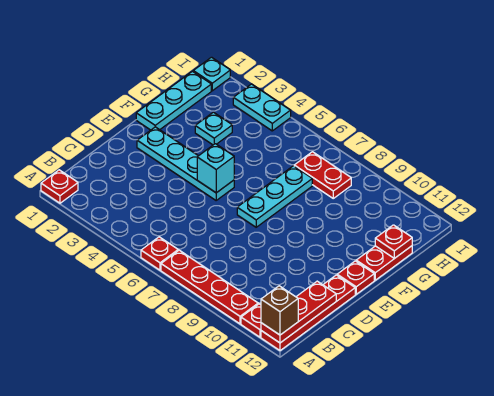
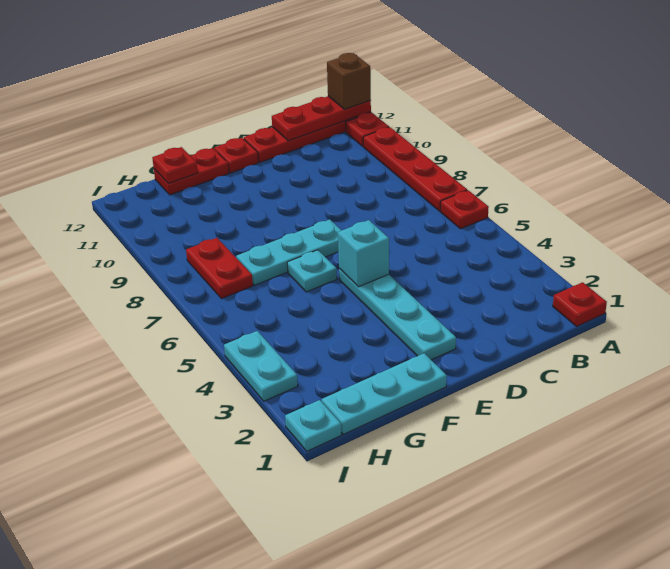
cyan 1x1 plate [195,112,232,145] -> cyan 1x1 plate moved to [287,250,337,292]

